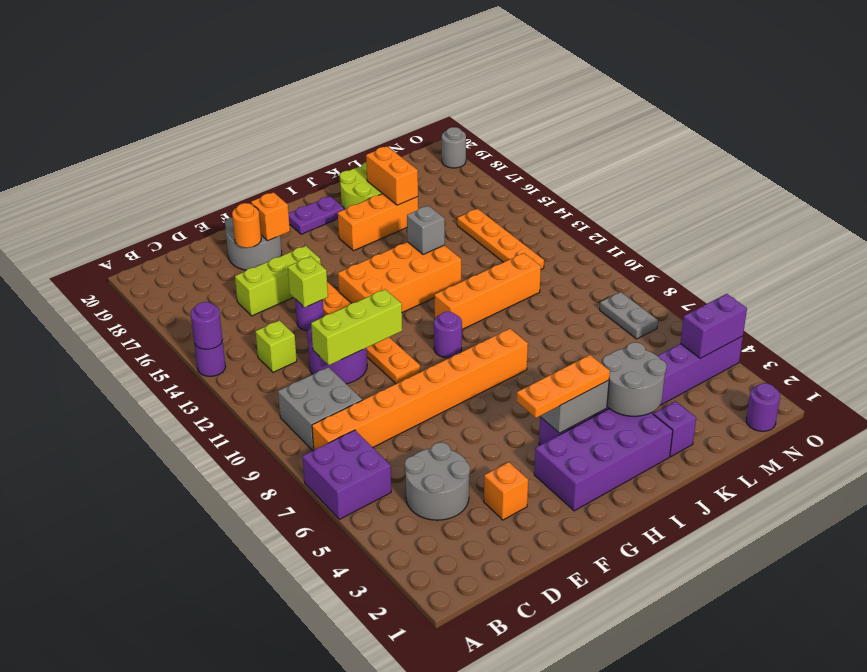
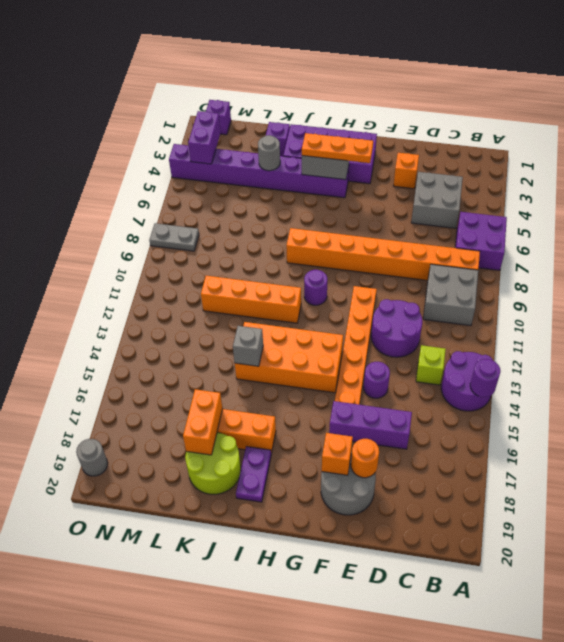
purple 1x1 round brick [194,341,226,376] -> purple 2x2 round brick [441,351,493,411]
grey 2x2 round brick [405,442,470,520] -> grey 2x2 brick [411,172,463,228]
lime 1x3 brick [311,289,402,365] -> none
lime 1x3 brick [235,246,321,316] -> purple 1x3 brick [329,401,412,449]
lime 1x1 brick [288,257,328,307] -> none
purple 1x2 plate [289,196,344,234] -> purple 1x2 plate turned to [236,446,271,502]
grey 2x2 round brick [603,342,667,416] -> grey 1x1 round brick [258,135,280,171]
orange 1x4 plate [457,209,544,269] -> none
purple 1x1 round brick [746,383,780,431] -> purple 1x1 brick [206,100,231,135]
purple 1x2 brick [680,294,747,358] -> purple 1x2 brick turned to [188,111,221,164]
grey 1x2 plate [600,292,658,339] -> grey 1x2 plate turned to [149,223,199,251]

